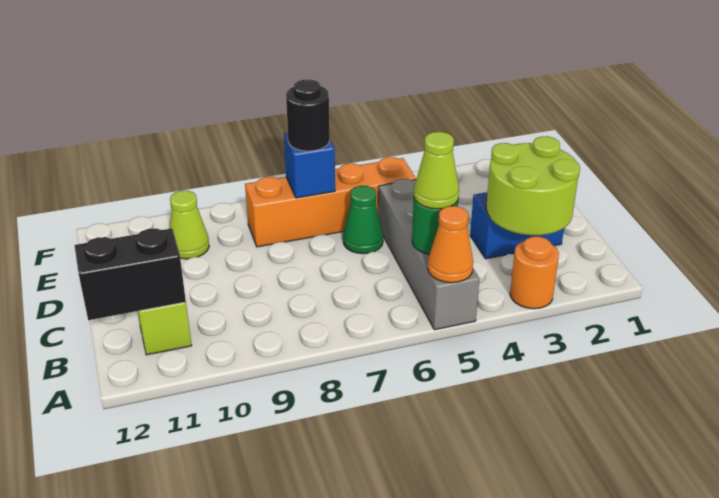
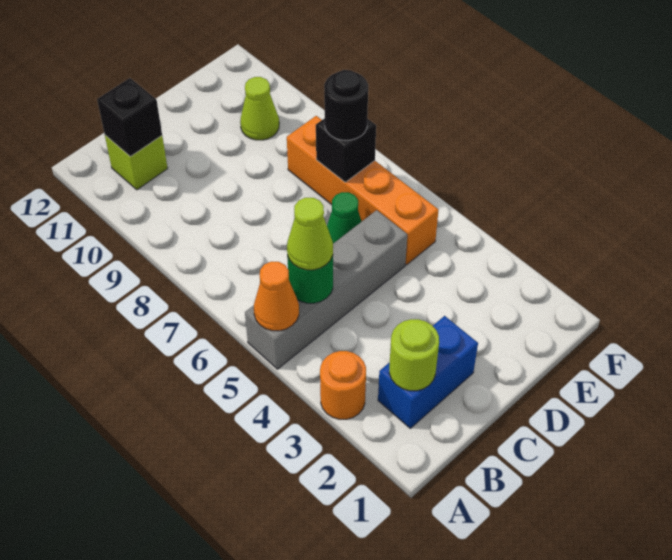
lime 2x2 round brick [486,136,580,235] -> lime 1x1 round brick [389,319,439,391]
black 1x2 brick [75,228,186,320] -> black 1x1 brick [97,78,162,157]
blue 1x2 brick [470,192,564,259] -> blue 1x2 brick turned to [378,316,478,428]
blue 1x1 brick [284,133,335,198] -> black 1x1 brick [316,118,376,182]

